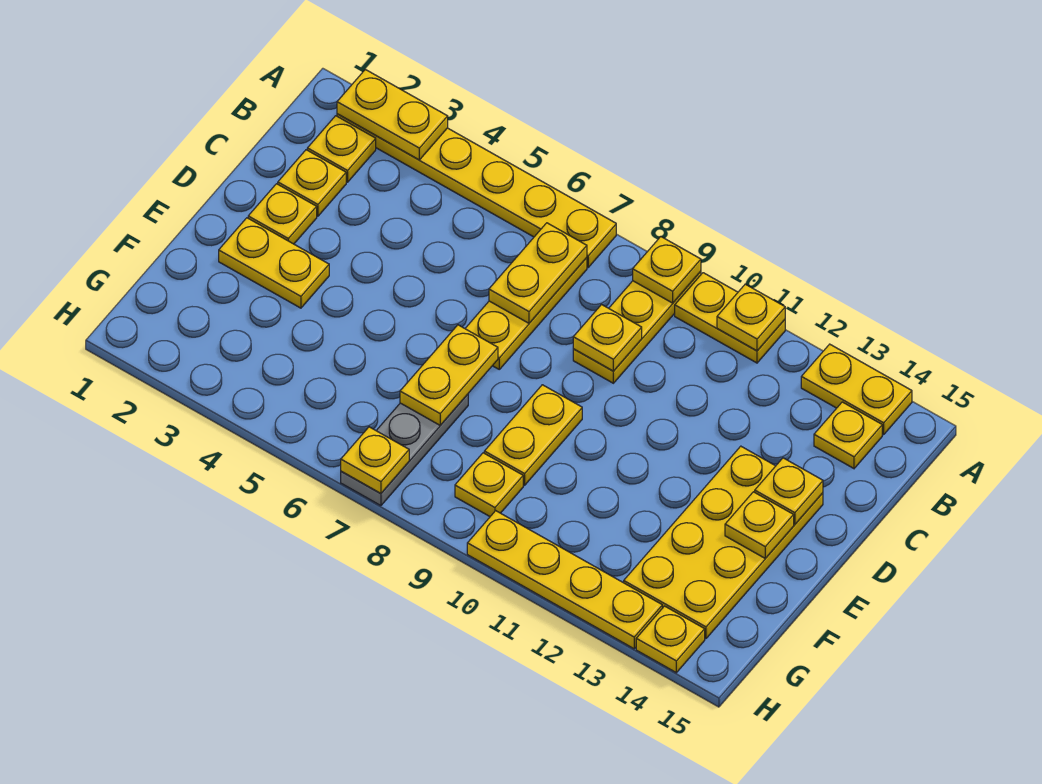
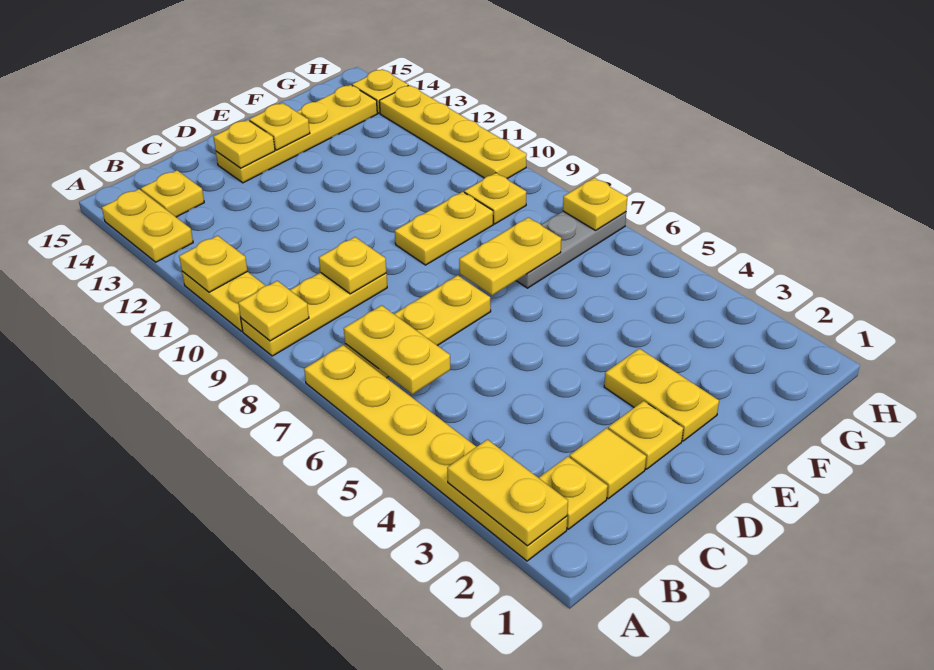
yellow 1x2 plate [489,223,587,323] -> yellow 1x2 plate turned to [344,305,450,394]
yellow 1x1 plate [278,150,346,216] -> yellow 1x1 tile [570,428,646,499]
yellow 2x4 plate [624,446,823,639] -> yellow 1x4 plate [216,85,377,183]

